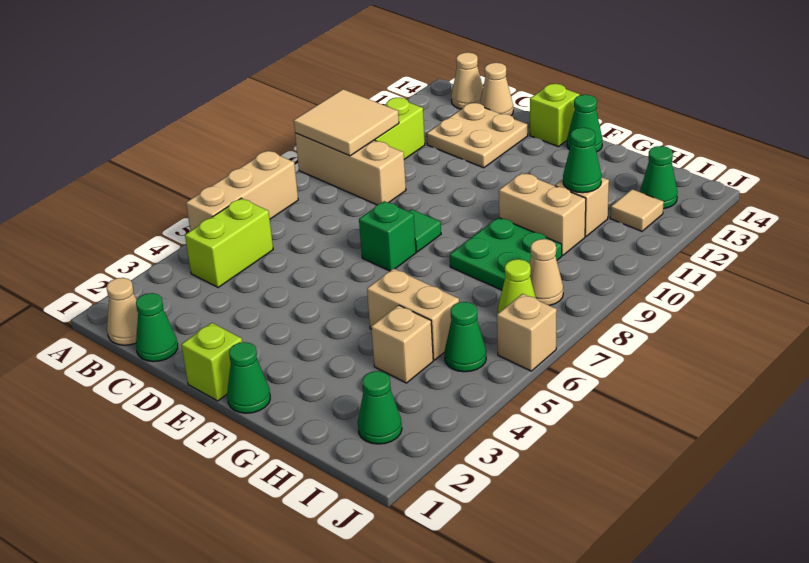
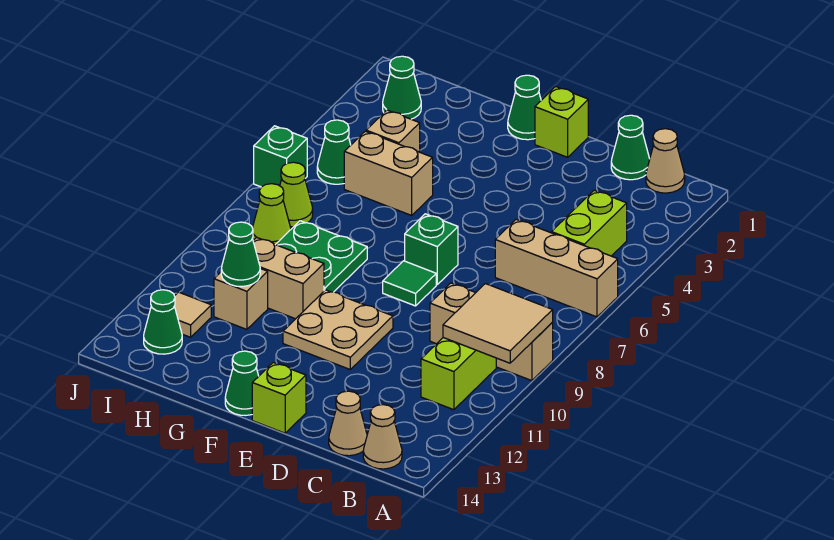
tan 1x3 brick [186,151,298,231] -> tan 1x3 brick turned to [495,219,618,317]
tan 2x2 plate [427,103,528,168] -> tan 2x2 plate moved to [283,290,393,369]
tan 1x1 cone [529,239,563,306] -> lime 1x1 cone [253,184,291,244]
tan 1x1 brick [497,294,557,371] -> green 1x1 brick [254,126,307,187]

